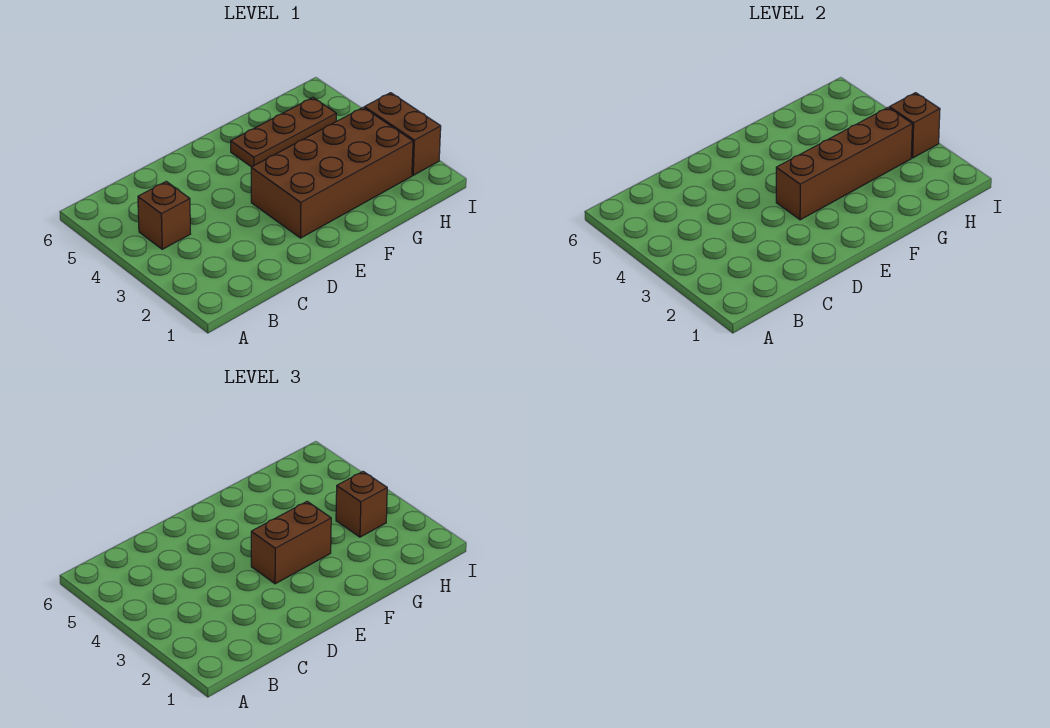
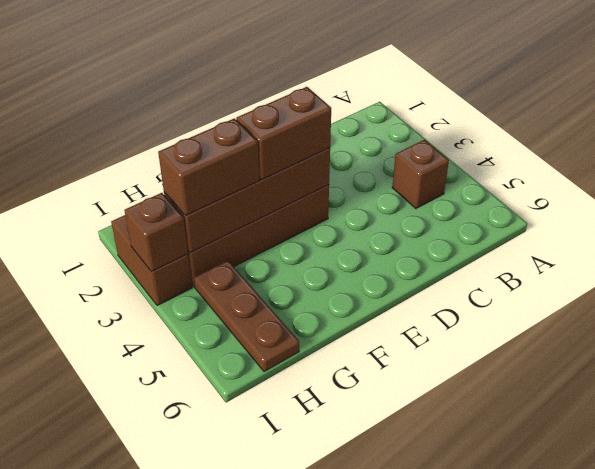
brown 1x3 plate [231,98,336,167] -> brown 1x3 plate turned to [194,261,299,372]
brown 1x1 brick [336,472,387,537] -> brown 1x2 brick [158,118,259,216]

